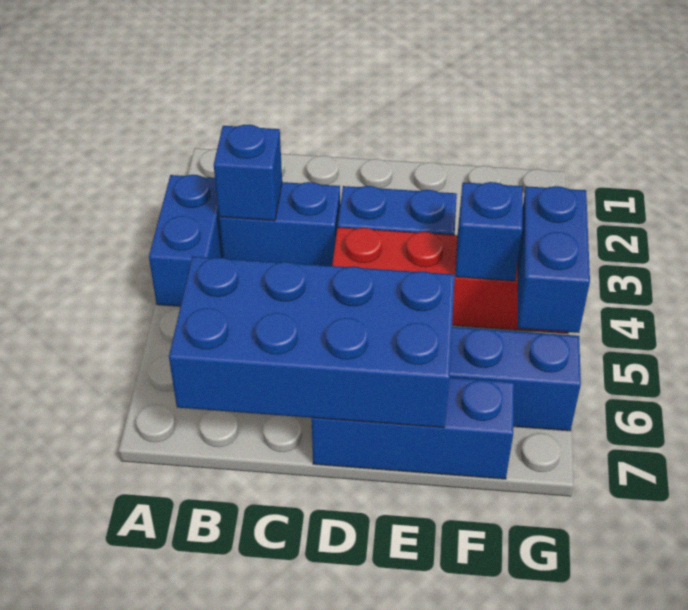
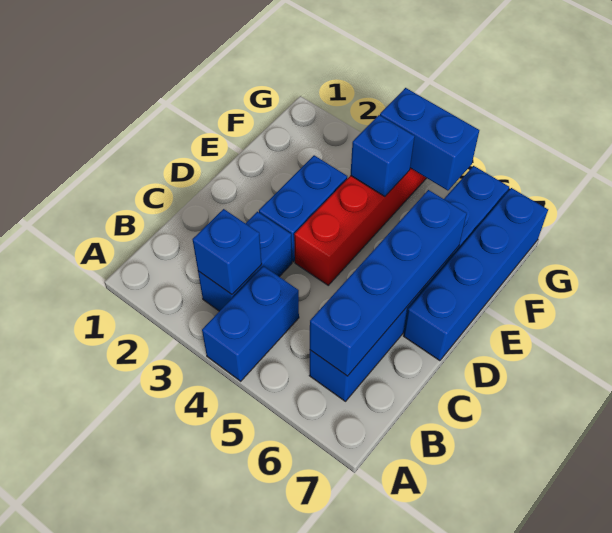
blue 1x2 brick [149,175,223,306] -> blue 1x2 brick turned to [202,266,299,381]
blue 2x4 brick [169,257,455,428] -> blue 1x4 brick [310,190,467,376]
blue 1x3 brick [312,377,514,479] -> blue 1x4 brick [404,188,548,361]

